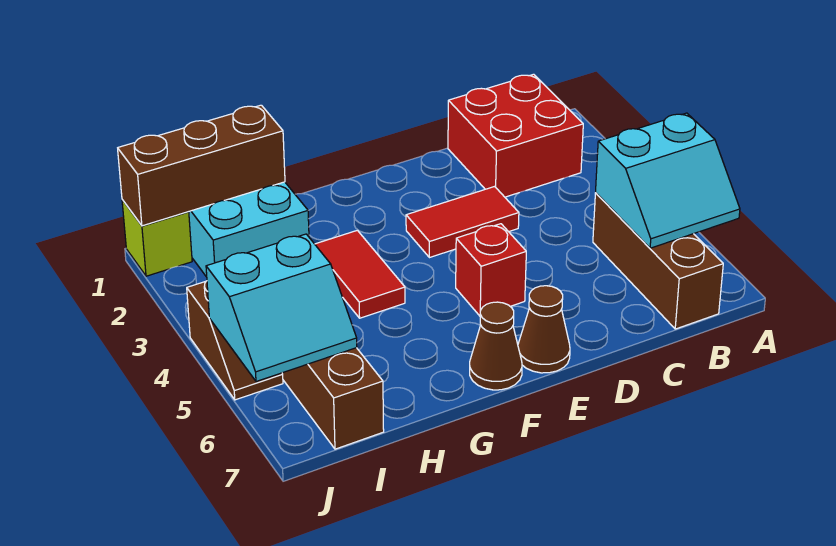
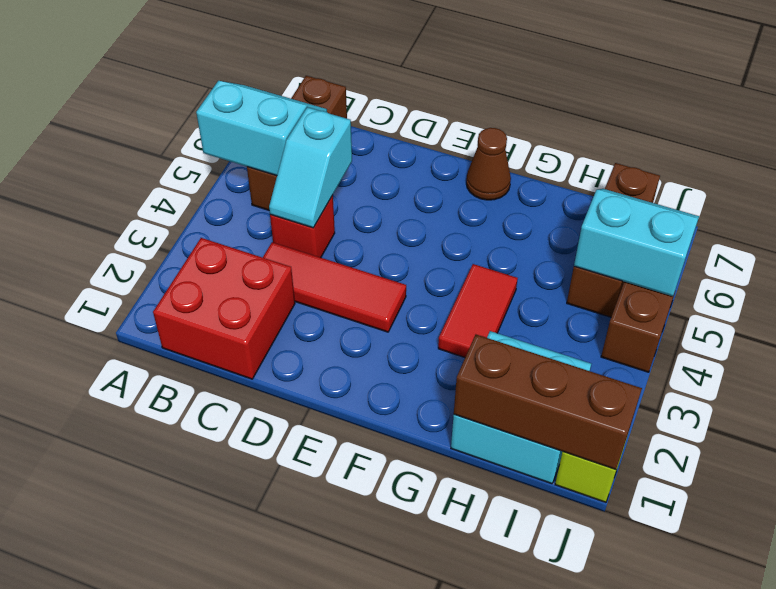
none -> cyan 1x2 slope [269,107,352,228]
red 1x2 tile [406,186,519,258] -> red 1x3 tile [263,242,406,332]
red 1x1 brick [456,224,526,316] -> red 1x1 brick moved to [270,196,335,258]
brown 1x1 cone [518,286,570,373] -> none

